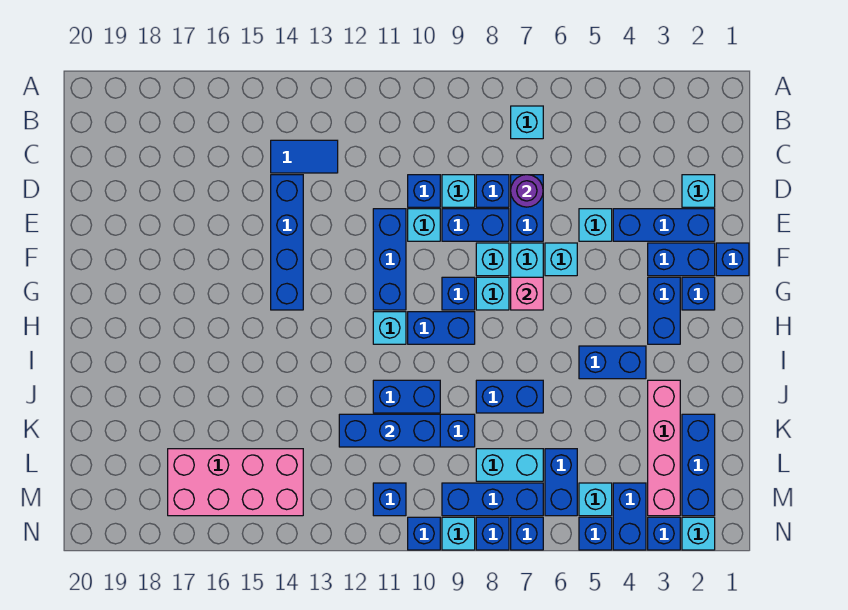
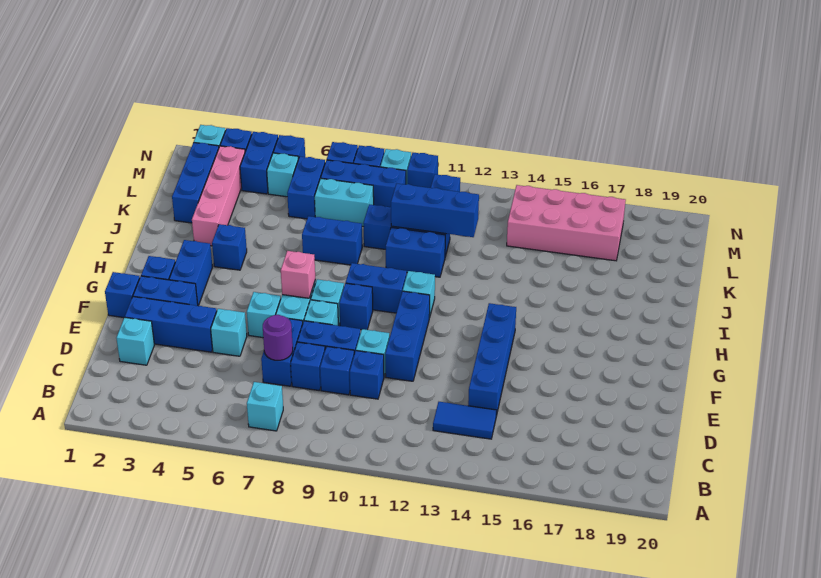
cyan 1x1 brick [442,175,475,207] -> blue 1x1 brick [320,346,354,395]
blue 1x2 brick [579,346,646,379] -> blue 1x1 brick [212,224,247,270]

